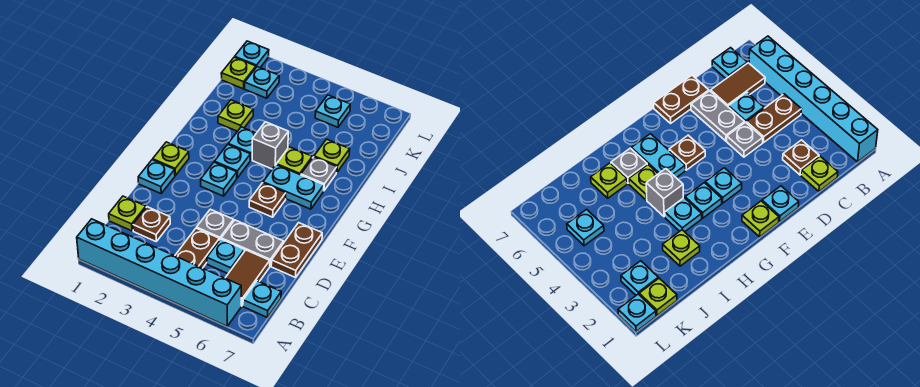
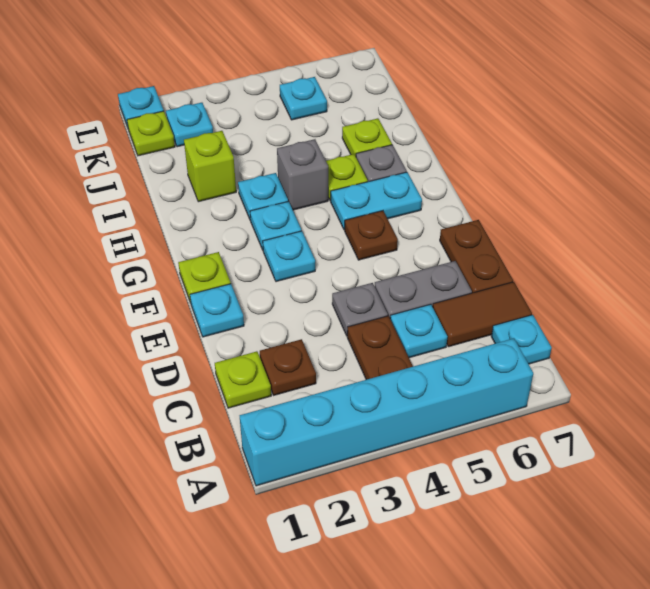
brown 1x2 tile [226,250,270,306] -> brown 1x2 tile turned to [433,282,532,347]
lime 1x1 plate [218,100,253,131] -> lime 1x1 brick [184,131,236,202]

